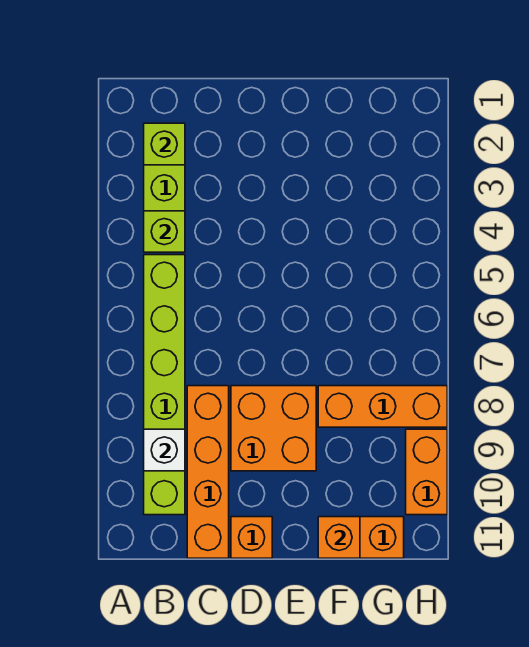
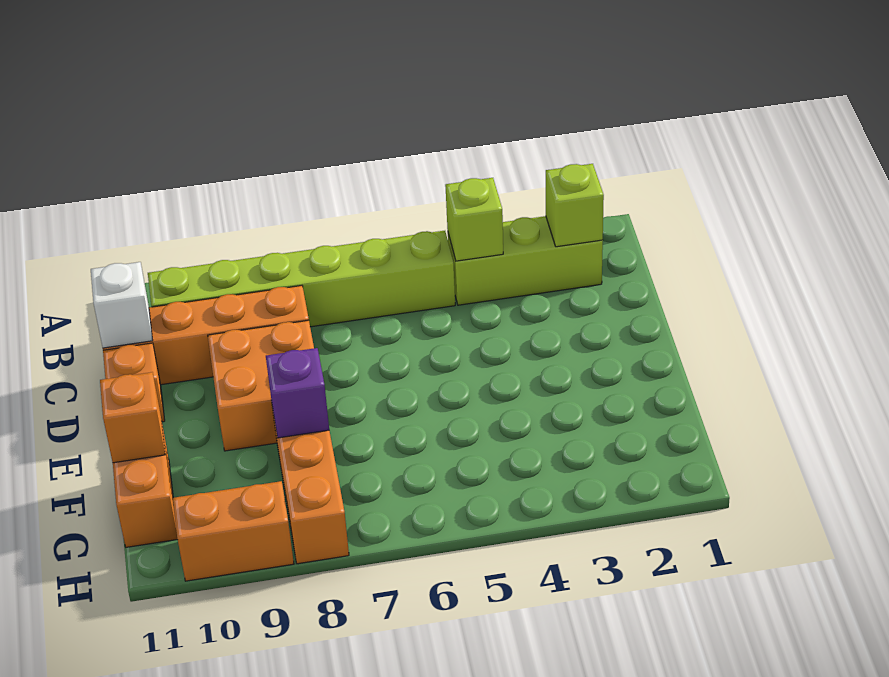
white 1x1 brick [144,429,185,471] -> white 1x1 brick moved to [91,262,153,348]
none -> purple 1x1 brick [266,348,329,438]

